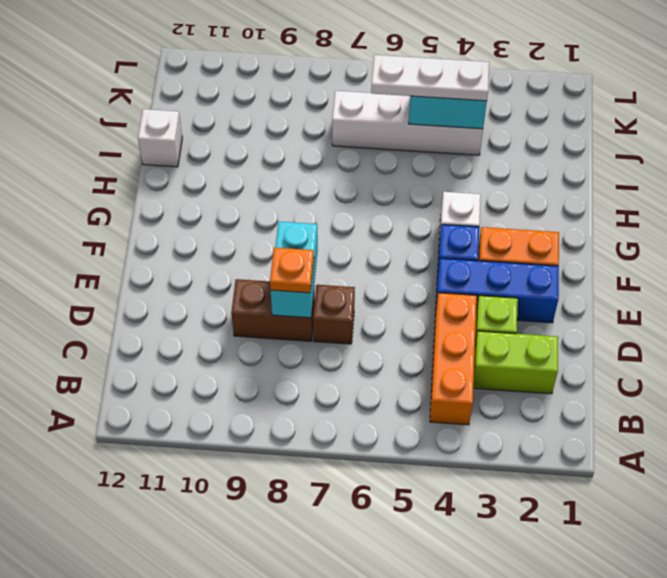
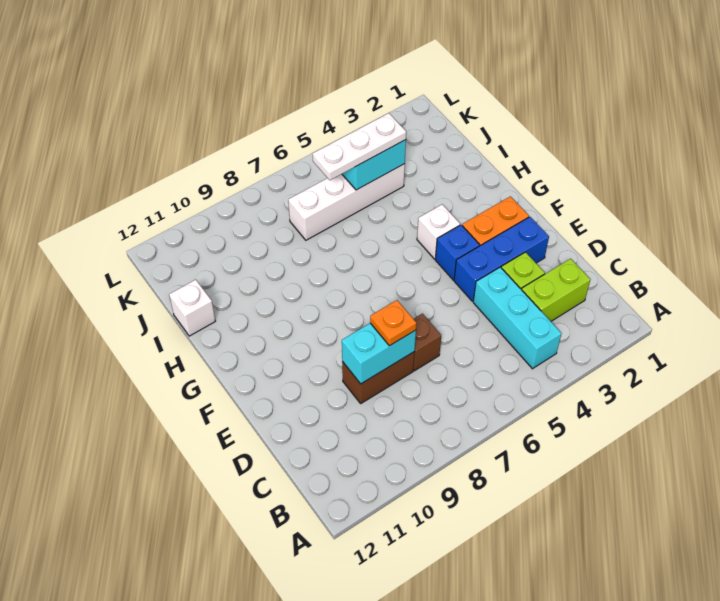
orange 1x3 brick [430,293,477,425] -> cyan 1x3 brick [473,267,561,369]
cyan 1x2 brick [271,222,318,318] -> cyan 1x2 brick turned to [342,323,416,384]

